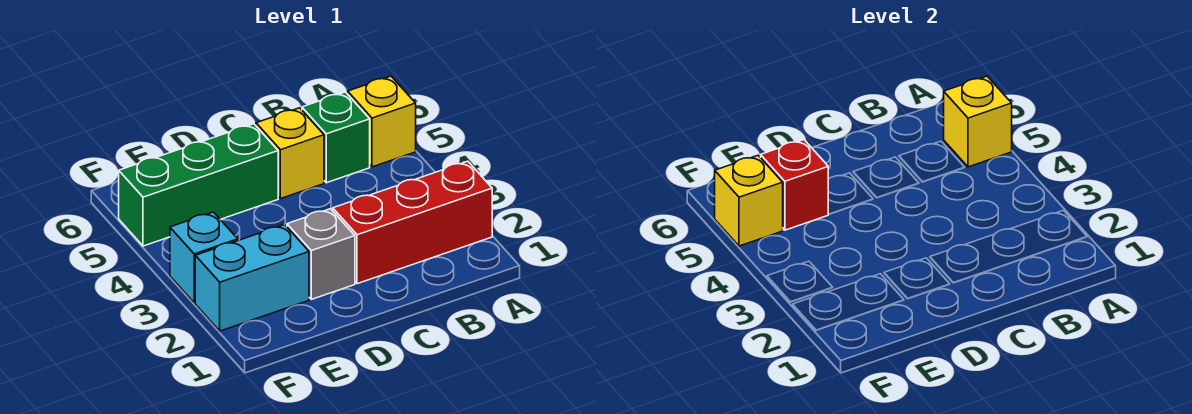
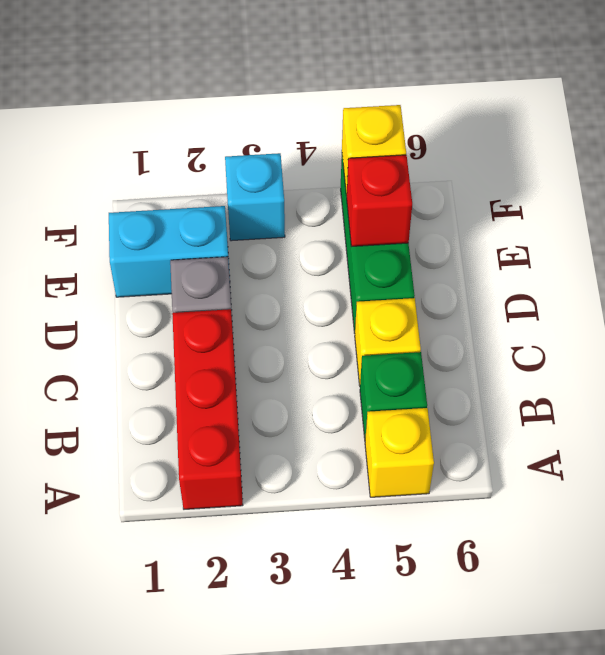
yellow 1x1 brick [944,76,1012,167] -> none
cyan 1x2 brick [195,225,309,331] -> cyan 1x2 brick turned to [109,206,230,297]

